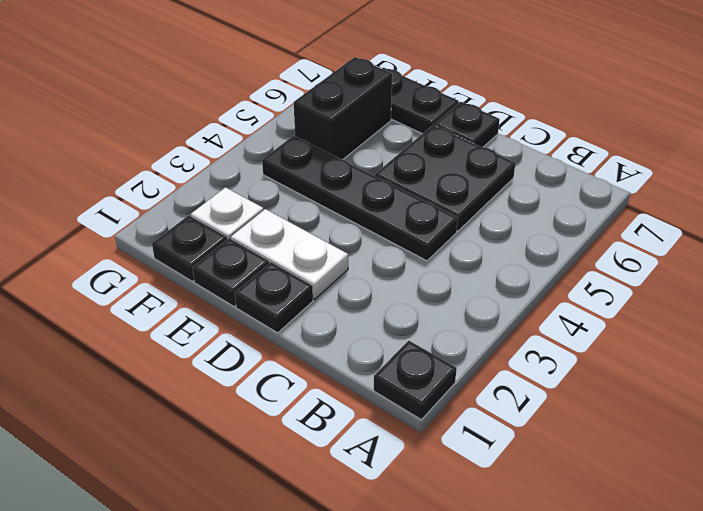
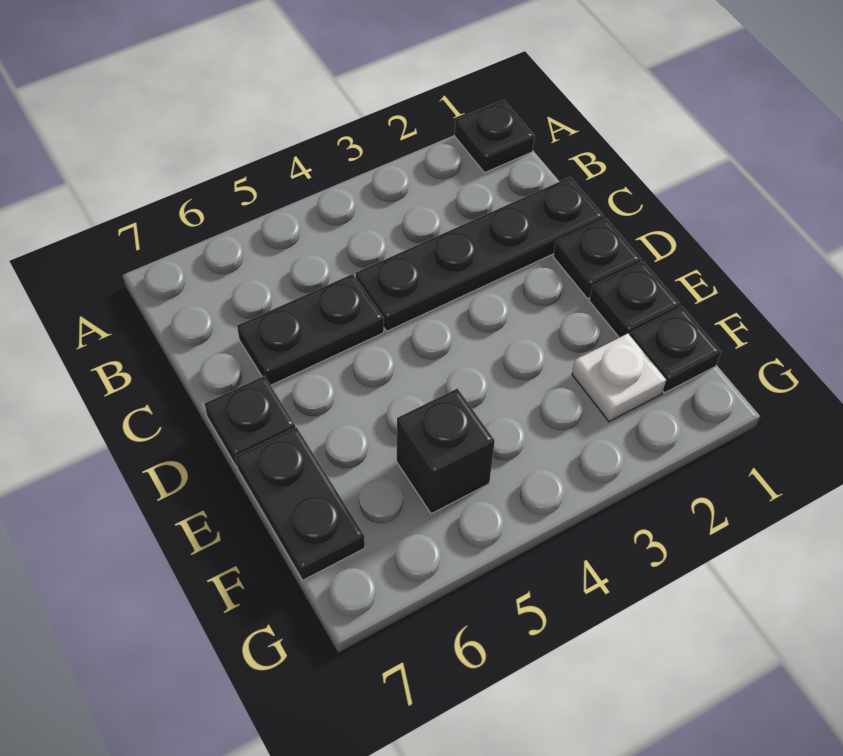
black 1x4 plate [262,136,458,261] -> black 1x4 plate turned to [356,177,604,331]
black 2x2 plate [375,125,515,231] -> black 1x2 plate [237,274,384,385]
white 1x2 plate [231,209,348,299] -> none
black 1x2 brick [294,57,392,160] -> black 1x1 brick [397,388,495,514]

